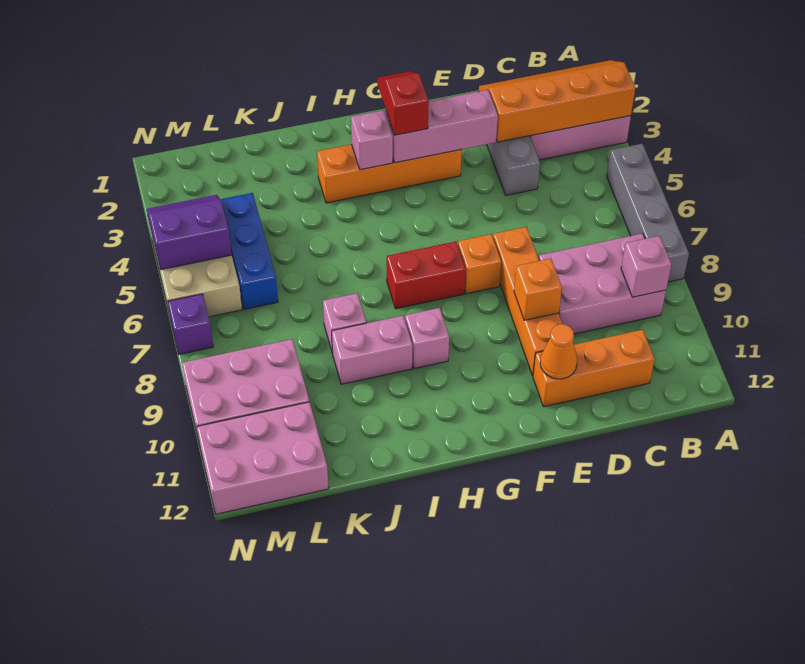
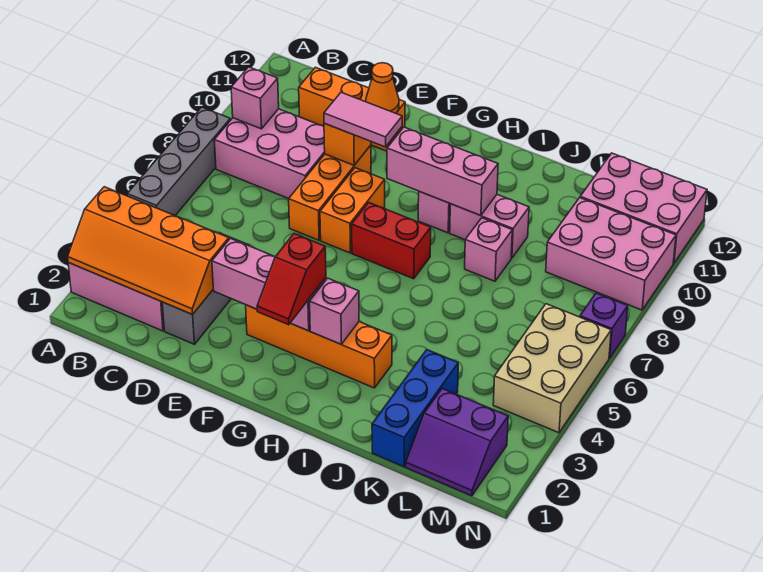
orange 1x4 brick [493,227,562,376] -> orange 1x3 brick [289,145,371,240]
none -> pink 1x2 tile [324,92,402,147]
orange 1x1 brick [458,234,501,294] -> orange 1x2 brick [320,168,385,253]
none -> pink 1x3 brick [387,127,498,216]
blue 1x3 brick [220,193,278,309] -> blue 1x3 brick moved to [372,350,458,467]
purple 2x2 slope [147,195,232,270] -> purple 2x2 slope moved to [406,388,508,496]

